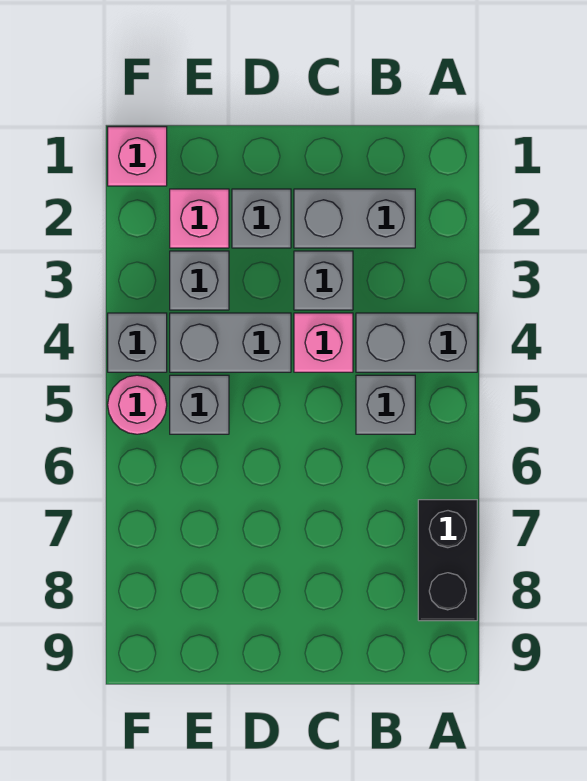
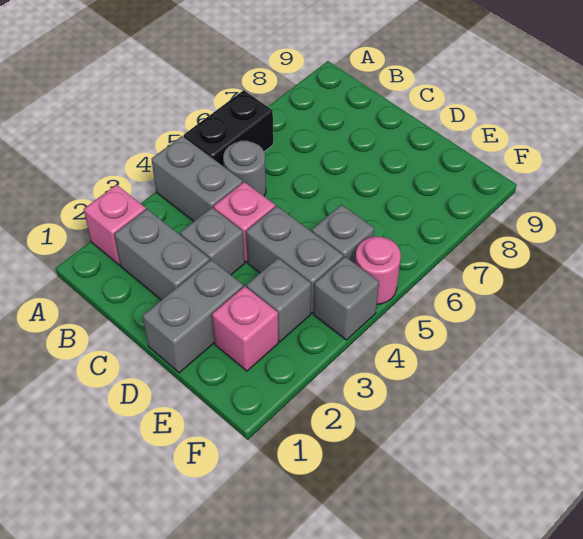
black 1x2 brick [418,500,477,621] -> black 1x2 brick moved to [184,90,273,166]
grey 1x1 brick [356,375,415,434] -> grey 1x1 round brick [223,141,266,196]
grey 1x1 brick [232,189,291,248] -> grey 1x2 brick [143,260,243,373]
pink 1x1 brick [108,127,167,186] -> pink 1x1 brick moved to [84,185,146,265]

